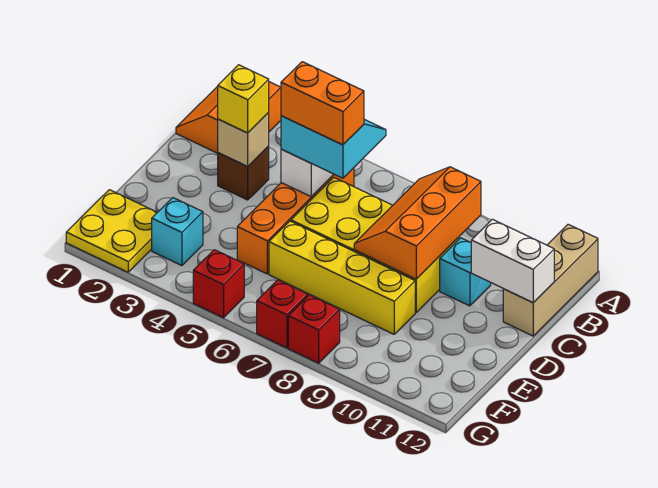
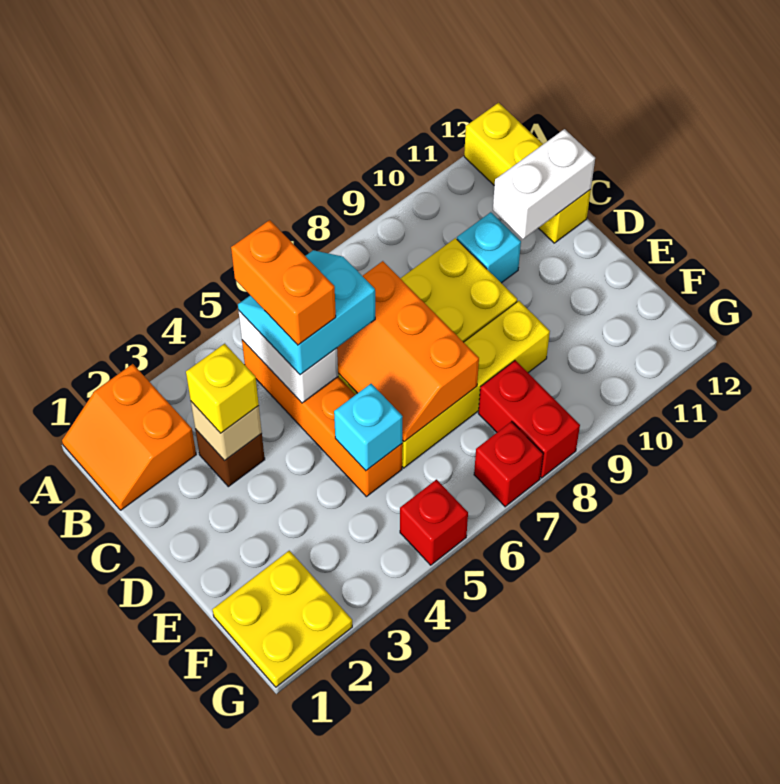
tan 1x3 brick [503,224,598,336] -> yellow 1x3 brick [464,103,591,243]
orange 2x3 slope [354,167,481,279] -> orange 2x3 slope moved to [337,261,479,442]
orange 1x2 brick [281,62,364,145] -> orange 1x2 brick turned to [231,220,336,345]
cyan 1x1 brick [152,198,203,266] -> cyan 1x1 brick moved to [334,384,403,471]
red 1x1 brick [288,295,340,363] -> red 1x2 brick [478,360,580,478]

